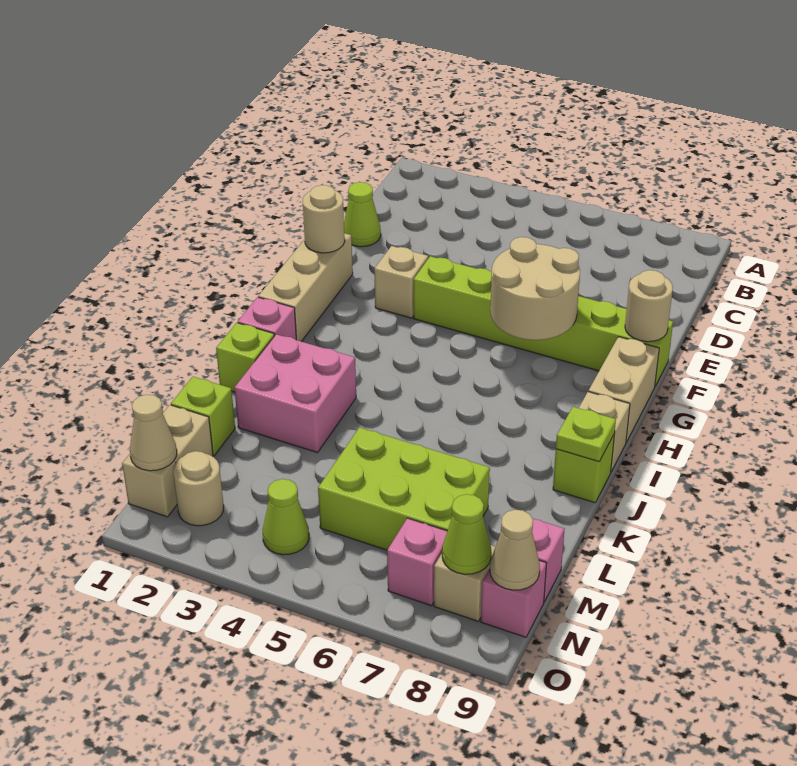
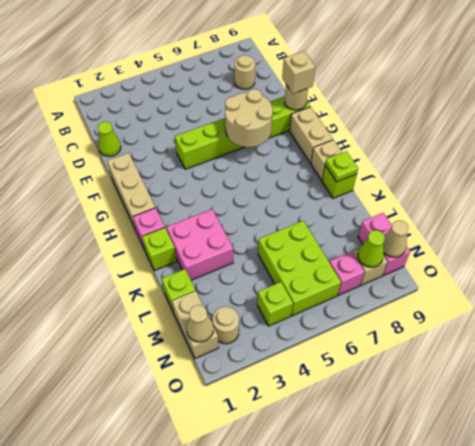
tan 1x1 round brick [303,185,345,253] -> tan 1x1 round brick moved to [235,55,255,89]
tan 1x1 brick [374,246,428,318] -> tan 1x1 brick moved to [282,51,315,94]
lime 2x3 brick [318,427,490,550] -> lime 2x3 brick turned to [258,221,341,316]
lime 1x1 cone [263,479,309,555] -> lime 1x1 brick [257,282,293,326]

